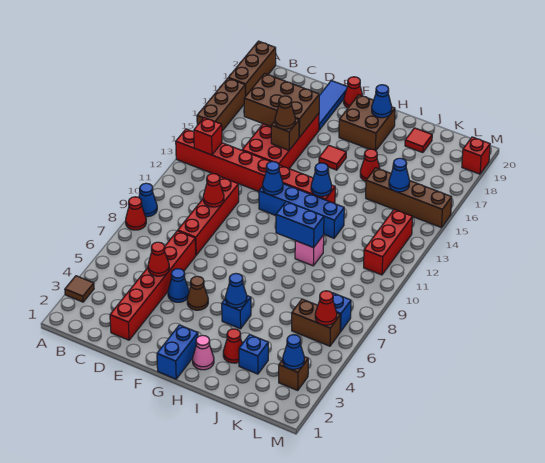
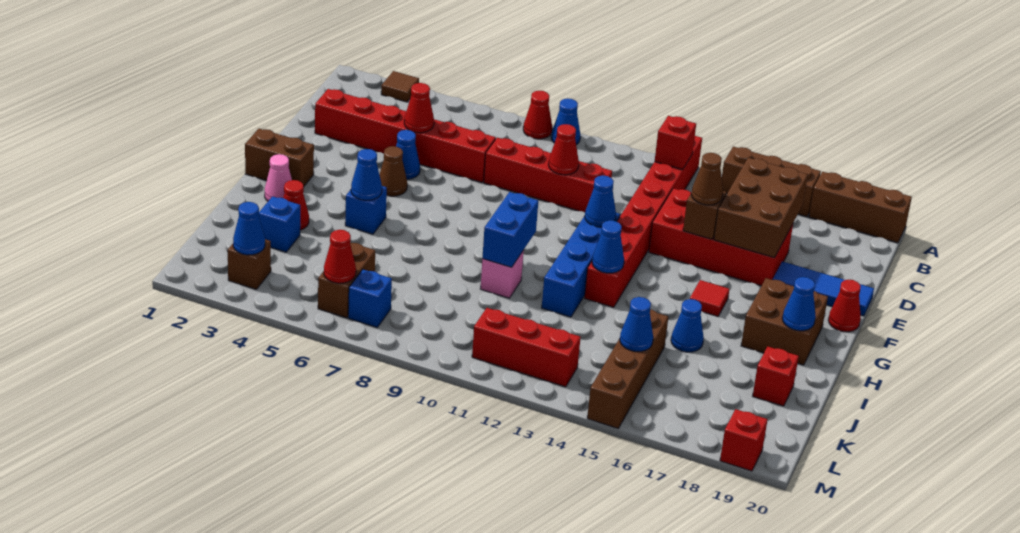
blue 1x2 brick [157,325,198,379] -> brown 1x2 brick [245,129,314,186]
red 1x1 cone [360,149,380,181] -> blue 1x1 cone [671,299,704,352]
red 1x1 tile [405,128,432,153] -> red 1x1 brick [753,347,799,406]

